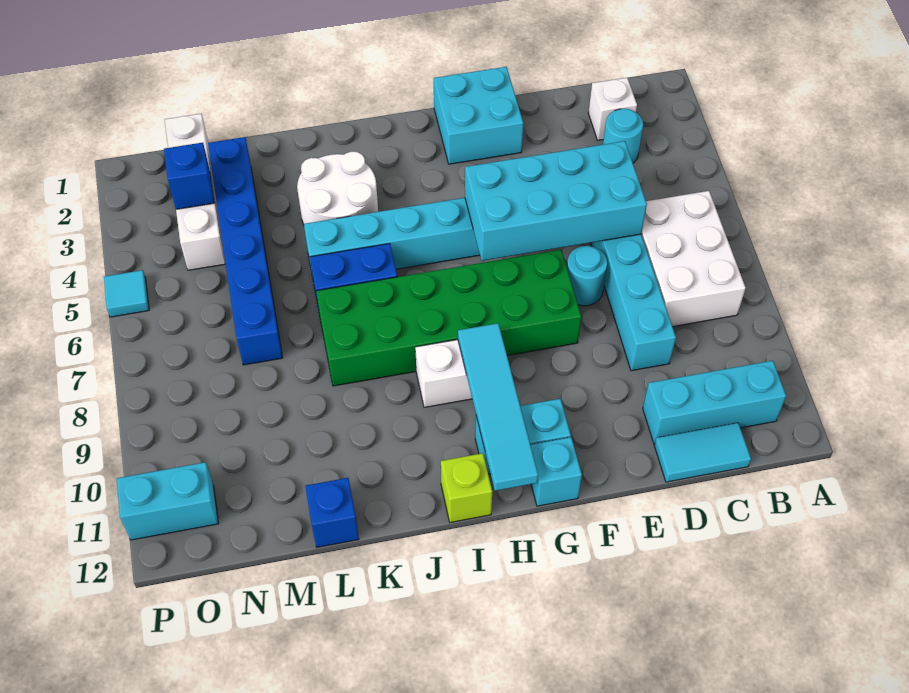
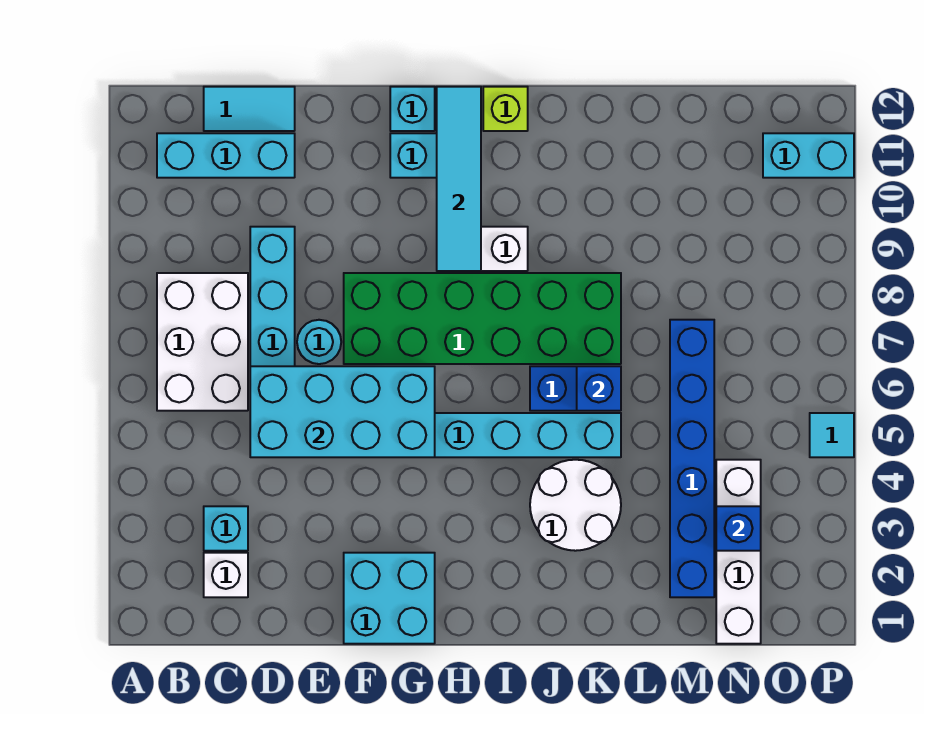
cyan 1x1 round brick [603,109,643,163] -> cyan 1x1 brick [204,506,248,551]
blue 1x1 brick [305,478,359,547] -> blue 1x1 brick moved to [577,366,621,411]

